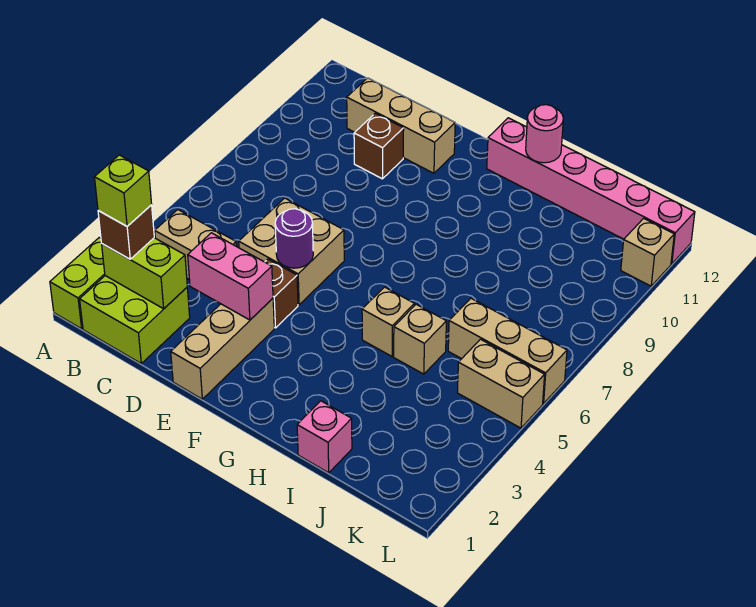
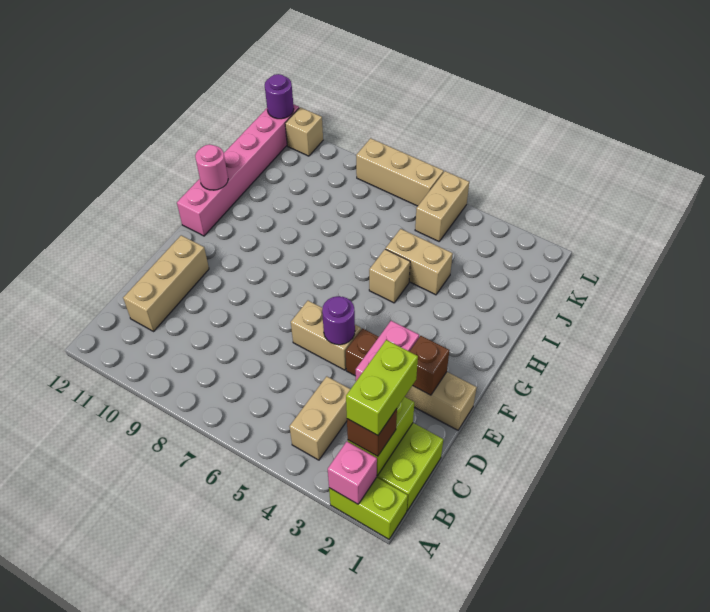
lime 1x1 brick [95,155,152,226] -> lime 1x2 brick [346,340,418,435]
tan 2x2 brick [239,198,344,305] -> tan 1x2 brick [291,301,361,370]
brown 1x1 brick [354,113,404,179] -> brown 1x1 brick moved to [409,336,449,395]
pink 1x1 brick [297,401,352,473] -> pink 1x1 brick moved to [328,441,377,504]
tan 1x1 brick [394,304,446,374] -> tan 1x2 brick [386,229,453,295]
tan 1x3 brick [448,298,567,404] -> tan 1x3 brick turned to [356,138,444,206]
none -> purple 1x1 round brick [265,74,294,119]

